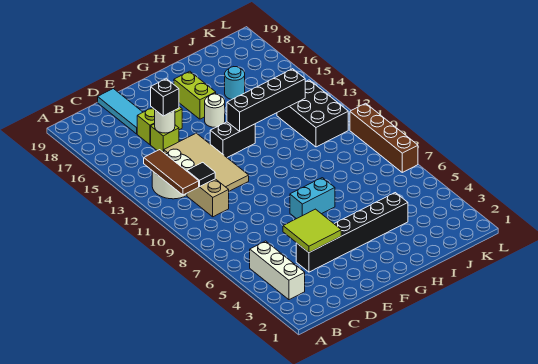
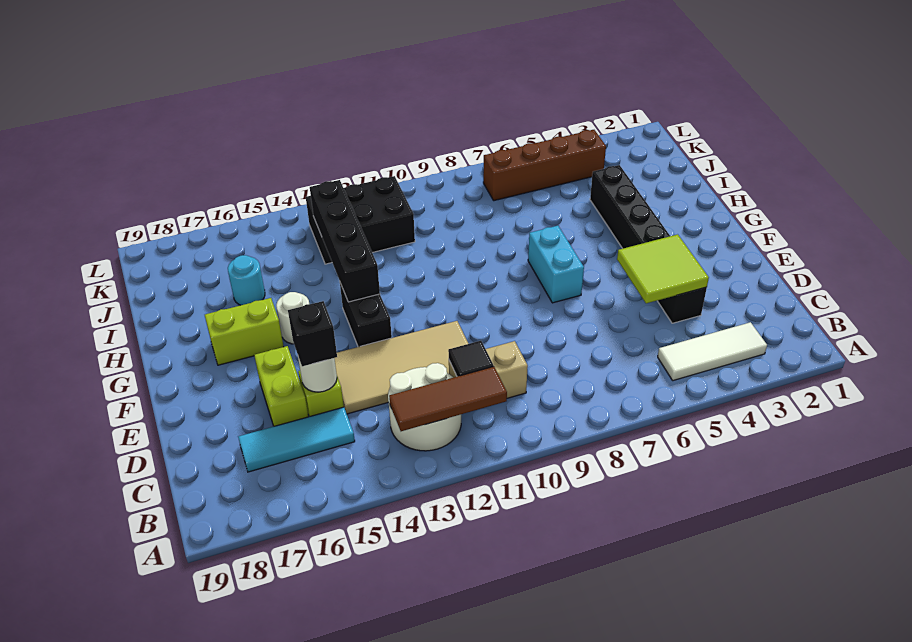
white 1x3 brick [250,241,305,300] -> white 1x3 tile [658,322,767,381]
cyan 1x3 tile [98,89,143,134] -> cyan 1x3 tile moved to [238,407,355,472]
brown 1x4 brick [350,103,418,172] -> brown 1x4 brick moved to [483,130,606,201]

